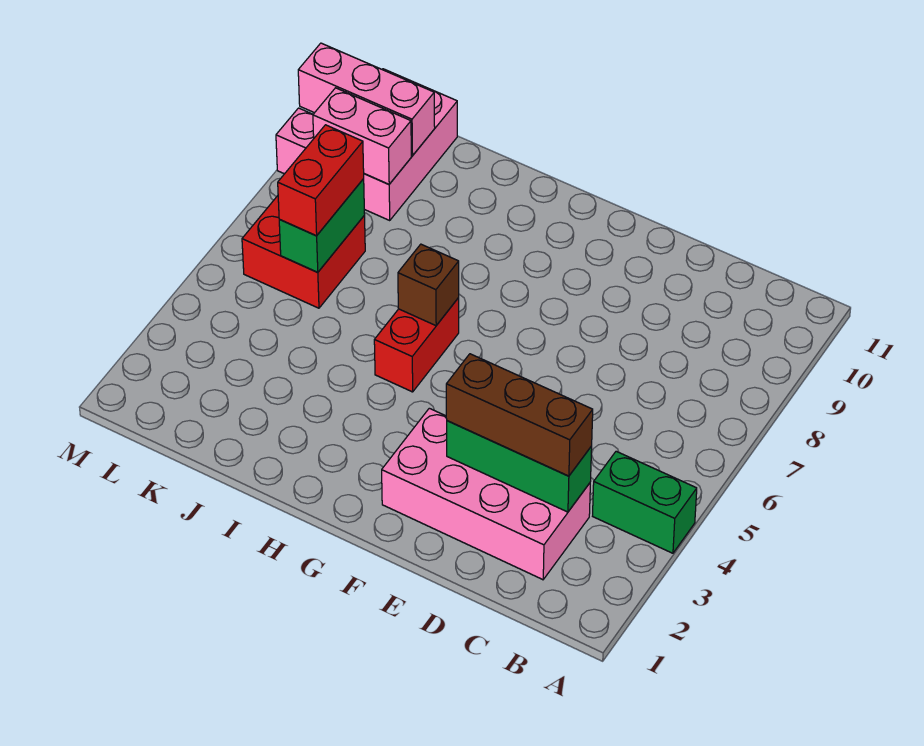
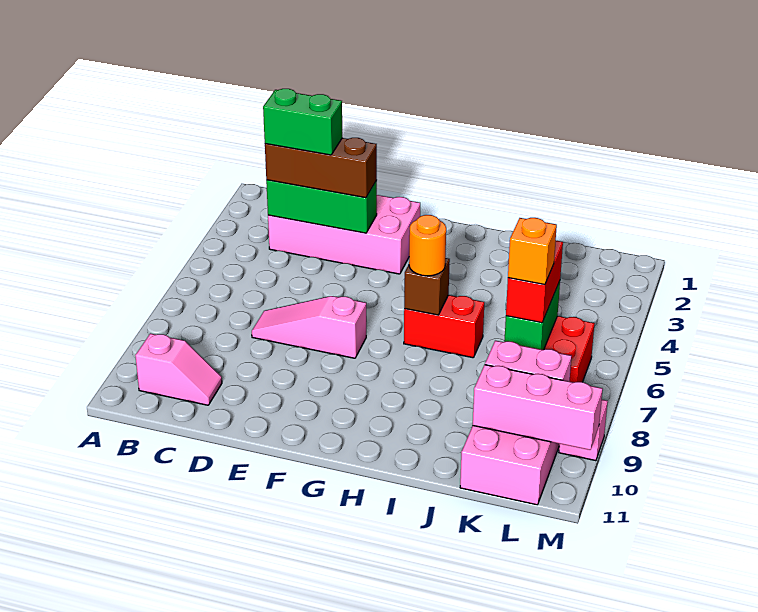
green 1x2 brick [593,451,697,553] -> green 1x2 brick moved to [263,89,342,155]
none -> pink 1x2 slope [135,333,222,405]
none -> pink 1x3 slope [252,296,366,358]
red 1x2 brick [374,298,459,392] -> red 1x2 brick turned to [404,295,484,358]
none -> orange 1x1 round brick [409,215,446,276]
none -> orange 1x1 brick [508,218,557,284]

